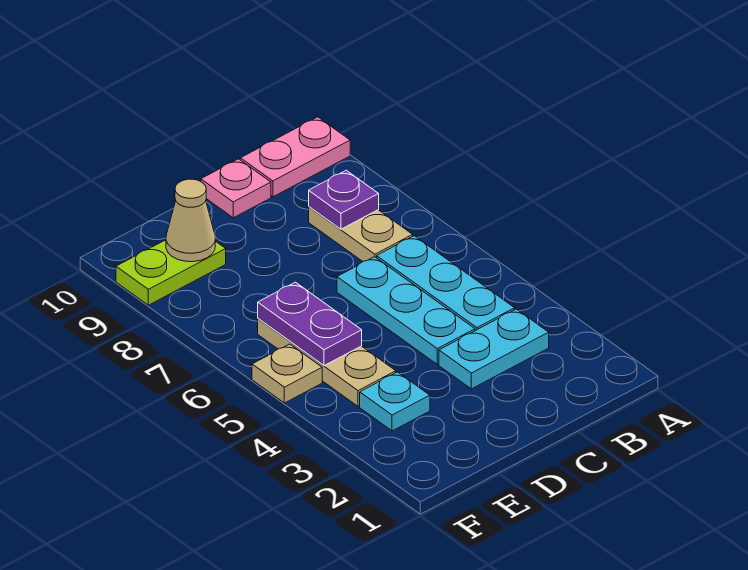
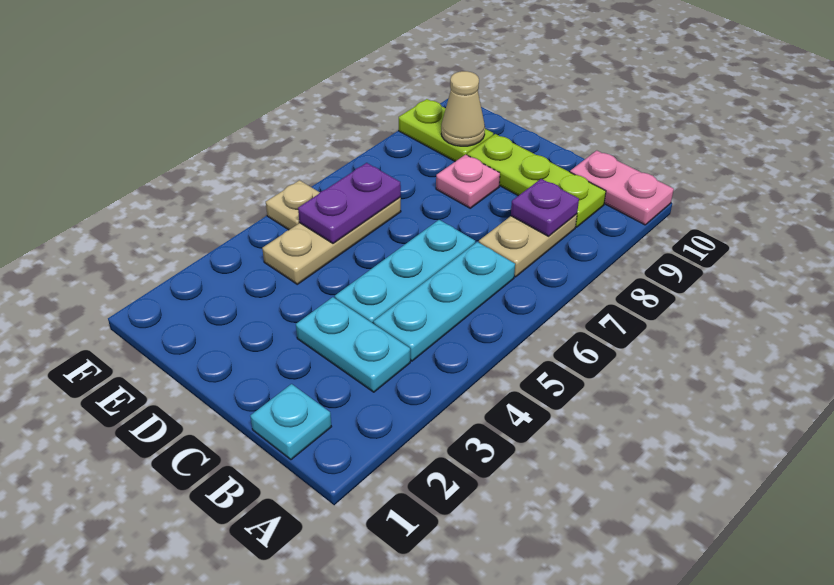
none -> lime 1x3 plate [467,134,606,227]
pink 1x1 plate [201,159,271,218] -> pink 1x1 plate moved to [436,154,500,208]
cyan 1x1 plate [360,372,430,431] -> cyan 1x1 plate moved to [250,384,332,460]

